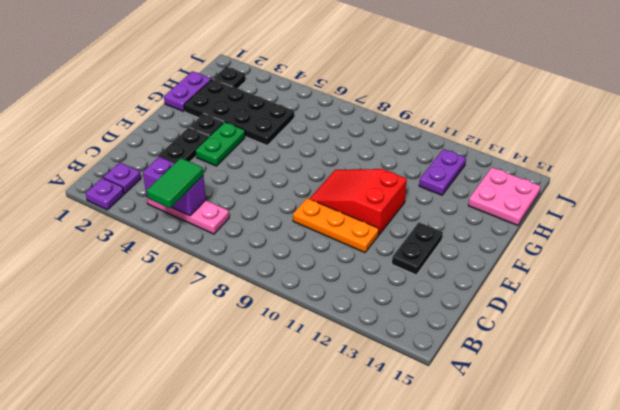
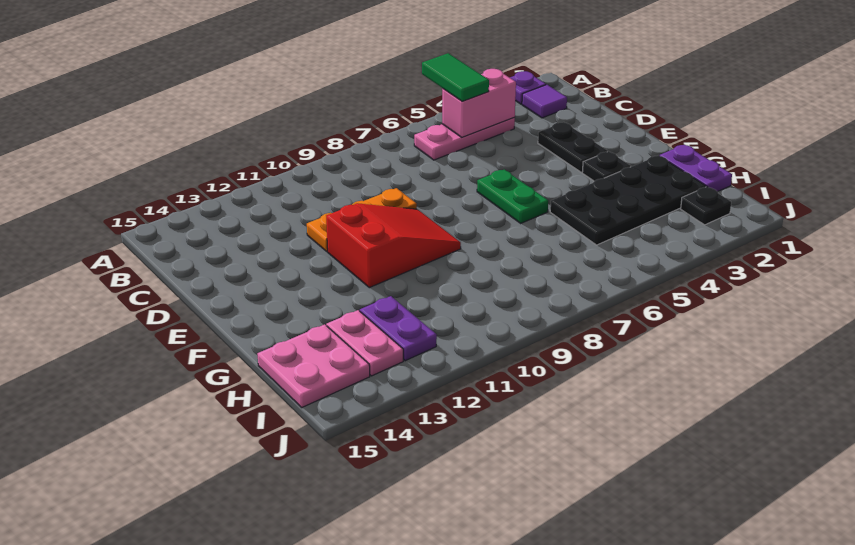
purple 1x1 plate [103,162,141,194] -> purple 1x1 tile [522,85,567,118]
purple 1x2 brick [143,157,206,216] -> pink 1x2 brick [442,69,516,137]
black 1x2 plate [392,222,443,275] -> none
green 1x2 plate [195,122,245,166] -> green 1x2 plate moved to [477,169,548,223]
none -> pink 1x2 plate [326,310,403,376]

